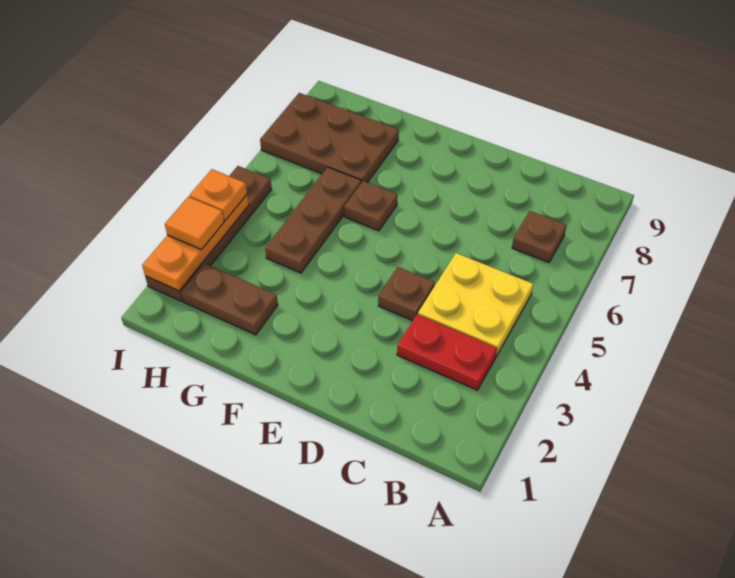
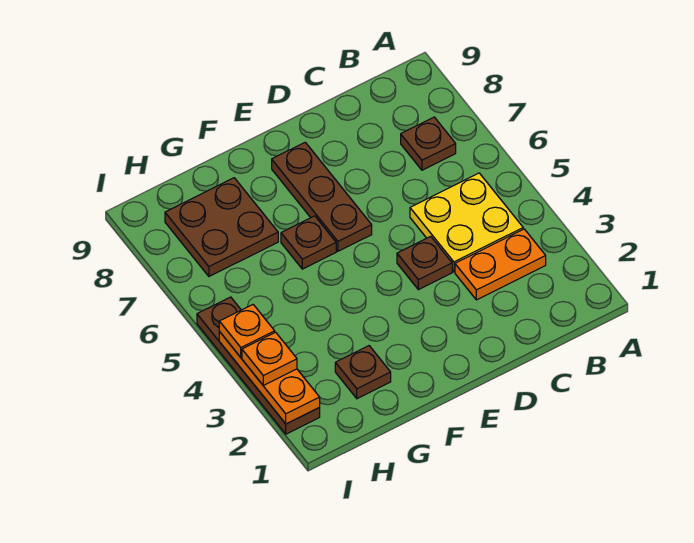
red 1x2 plate [397,314,497,390] -> orange 1x2 plate [455,229,546,300]
brown 1x2 plate [181,263,278,335] -> brown 1x1 plate [335,346,391,399]
brown 1x3 plate [265,167,361,273] -> brown 1x3 plate moved to [272,142,372,251]
brown 2x3 plate [260,93,399,183] -> brown 2x2 plate [165,178,278,276]
orange 1x1 tile [165,197,224,249] -> orange 1x1 plate [242,332,297,386]

